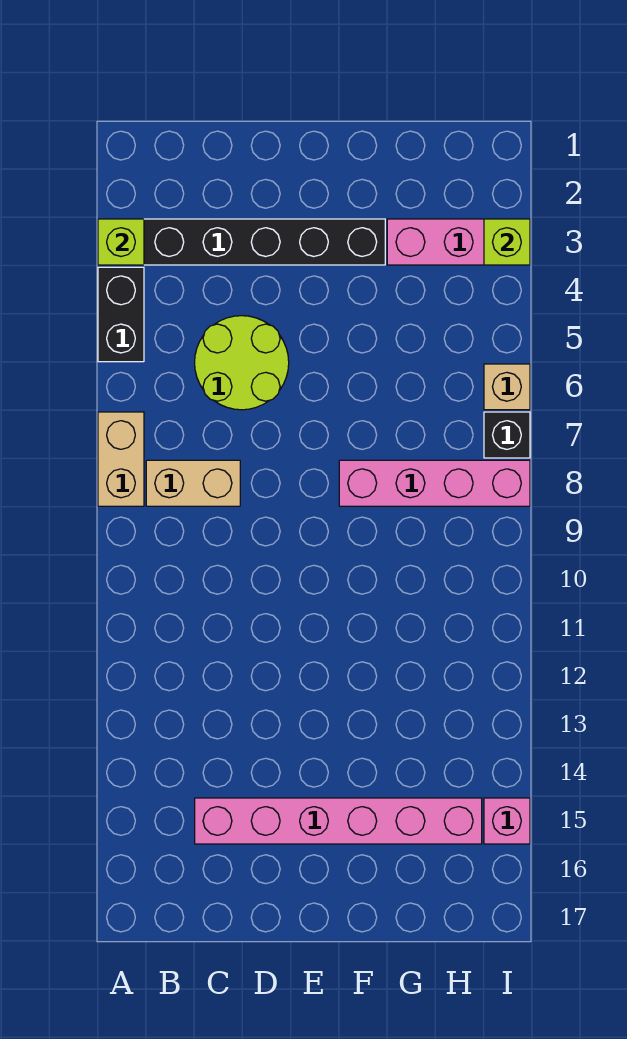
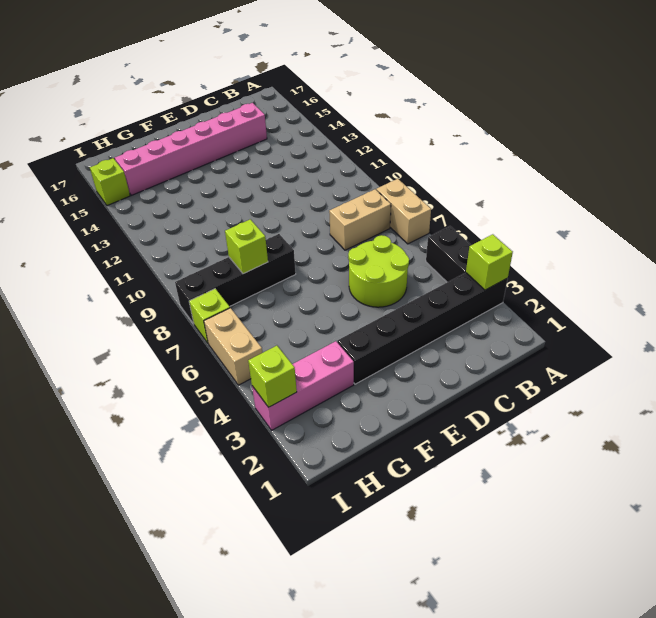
pink 1x4 brick [339,460,530,506] -> black 1x4 brick [175,234,296,324]
none -> lime 1x1 brick [225,219,268,274]
tan 1x1 brick [484,364,530,410] -> tan 1x2 brick [204,308,262,385]
black 1x1 brick [484,412,530,458] -> lime 1x1 brick [189,289,230,343]
pink 1x1 brick [484,798,530,844] -> lime 1x1 brick [90,158,130,206]

